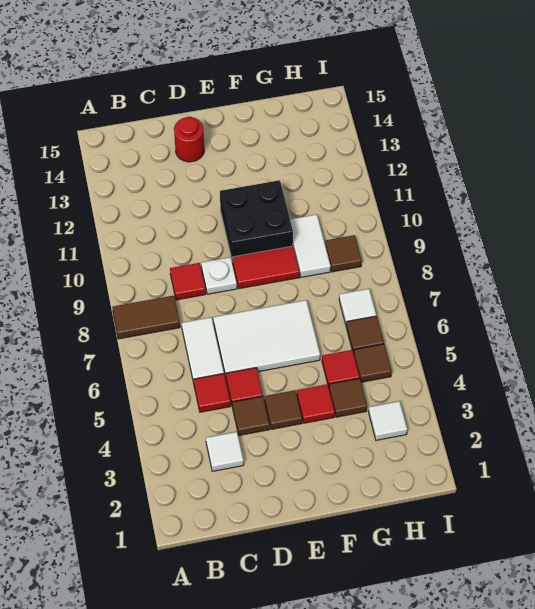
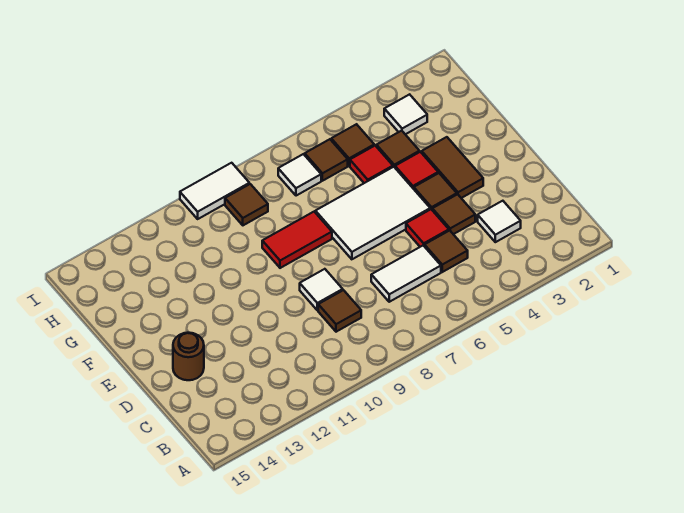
brown 1x2 tile [112,296,180,339] -> brown 1x2 tile moved to [422,137,483,198]
red 1x1 tile [194,374,231,412] -> brown 1x1 tile [425,230,468,272]
red 1x1 tile [170,263,206,300] -> brown 1x1 tile [318,290,361,332]
white 2x3 tile [213,300,320,376] -> white 2x3 tile turned to [315,167,430,259]
white 1x1 plate [201,257,237,294] -> white 1x1 tile [300,269,343,310]
red 1x1 round brick [174,117,204,162] -> brown 1x1 round brick [173,333,204,380]
red 1x2 tile [232,246,299,289] -> red 1x2 tile turned to [262,212,332,268]
black 2x2 brick [220,180,293,262] -> none
white 1x2 tile [290,215,331,277] -> white 1x2 tile moved to [180,163,249,219]

